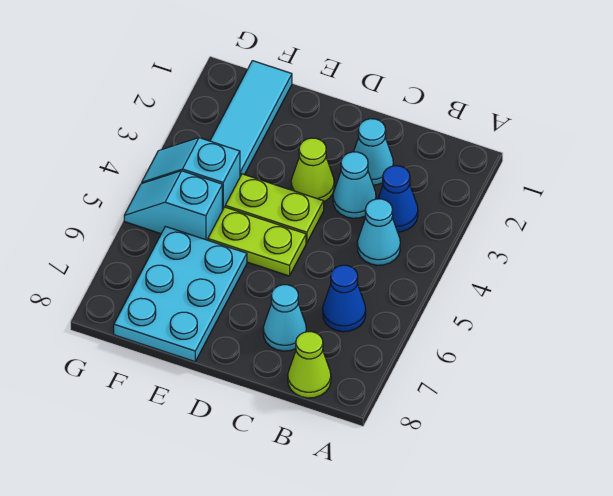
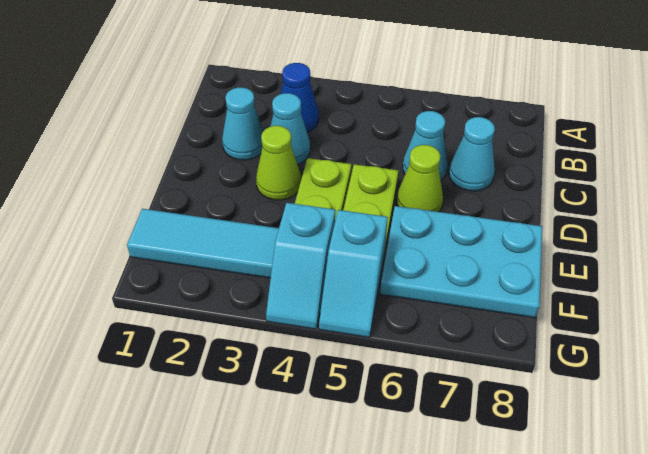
cyan 1x1 cone [357,199,400,265] -> cyan 1x1 cone moved to [403,111,448,180]
blue 1x1 cone [323,265,366,332] -> none
lime 1x1 cone [288,332,331,398] -> lime 1x1 cone moved to [397,145,443,212]

